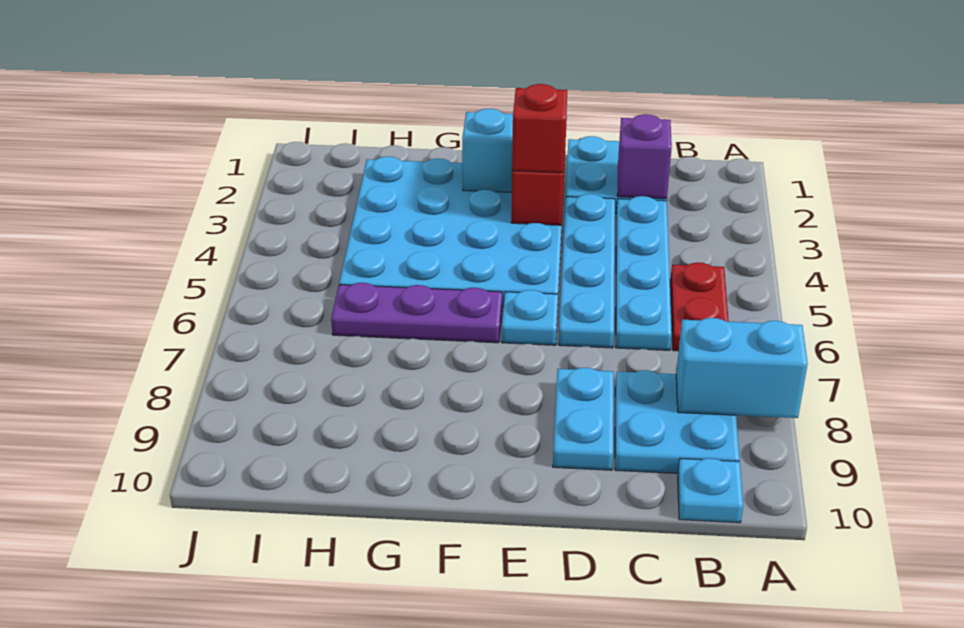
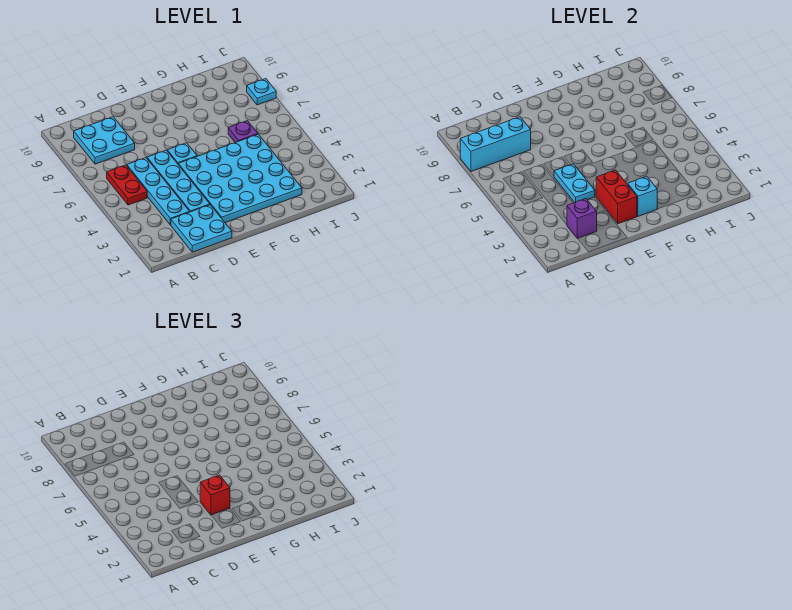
cyan 1x2 brick [676,318,808,418] -> cyan 1x3 brick [460,117,531,171]
cyan 1x1 plate [678,458,743,523] -> cyan 1x1 plate moved to [247,79,276,105]
cyan 1x2 plate [553,368,614,470] -> cyan 1x2 plate moved to [554,164,595,203]
purple 1x3 plate [331,283,502,343] -> purple 1x1 plate [228,121,258,143]

